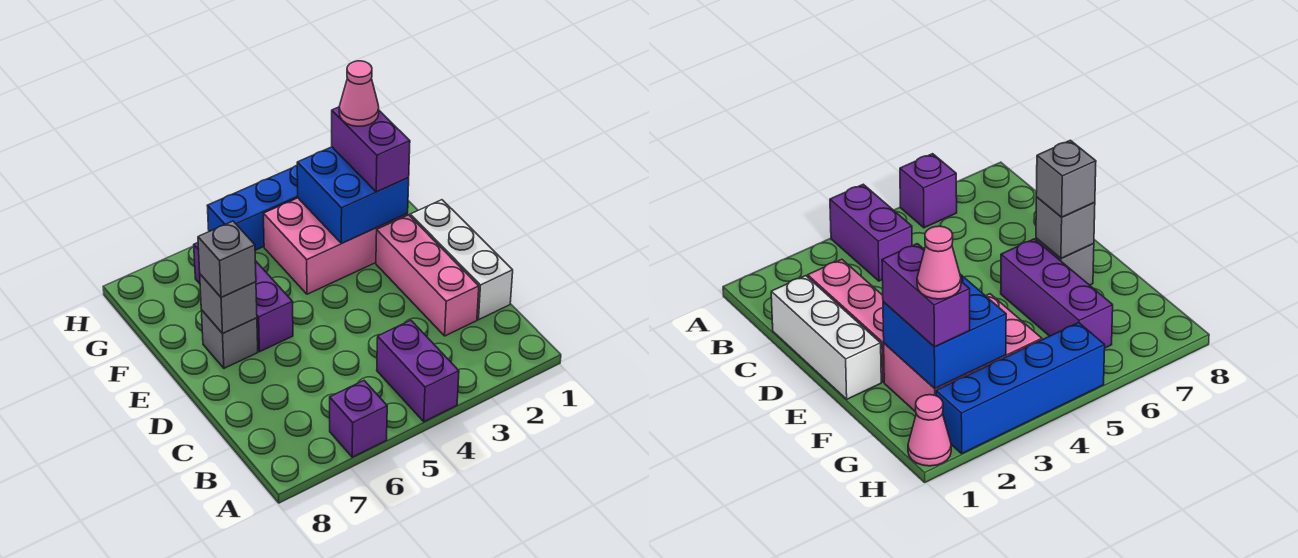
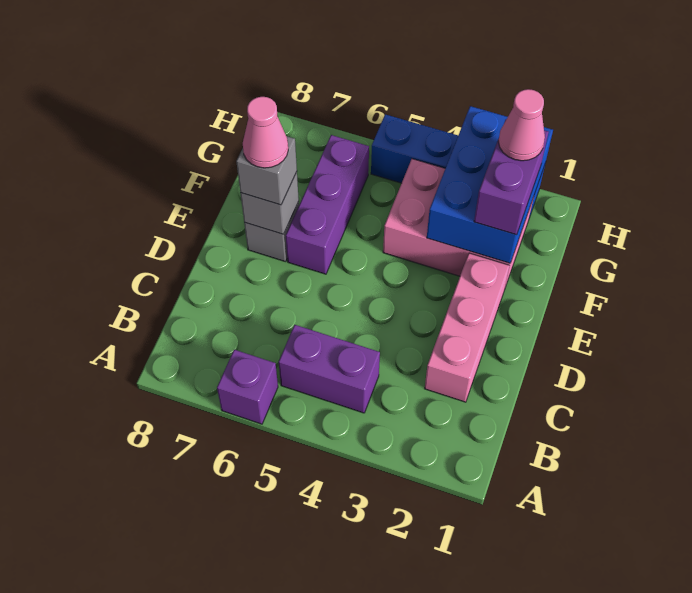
purple 1x2 brick [377,320,459,422] -> purple 1x2 brick turned to [279,325,380,413]
white 1x3 brick [410,200,513,320] -> none
blue 2x2 brick [297,147,409,243] -> blue 2x3 brick [427,106,553,263]
pink 1x1 cone [908,395,951,466] -> pink 1x1 cone moved to [243,97,288,168]

